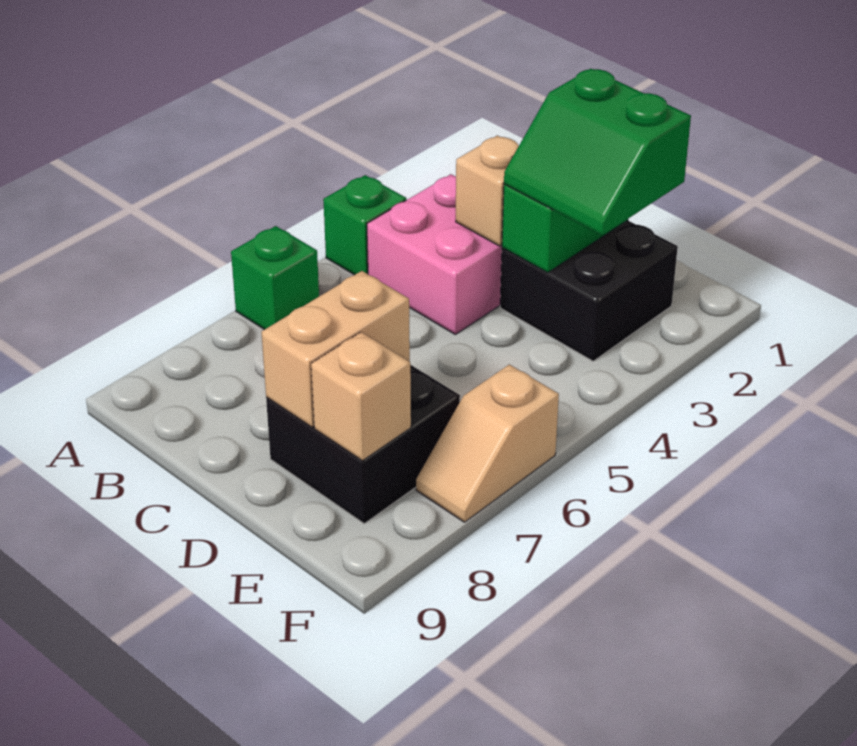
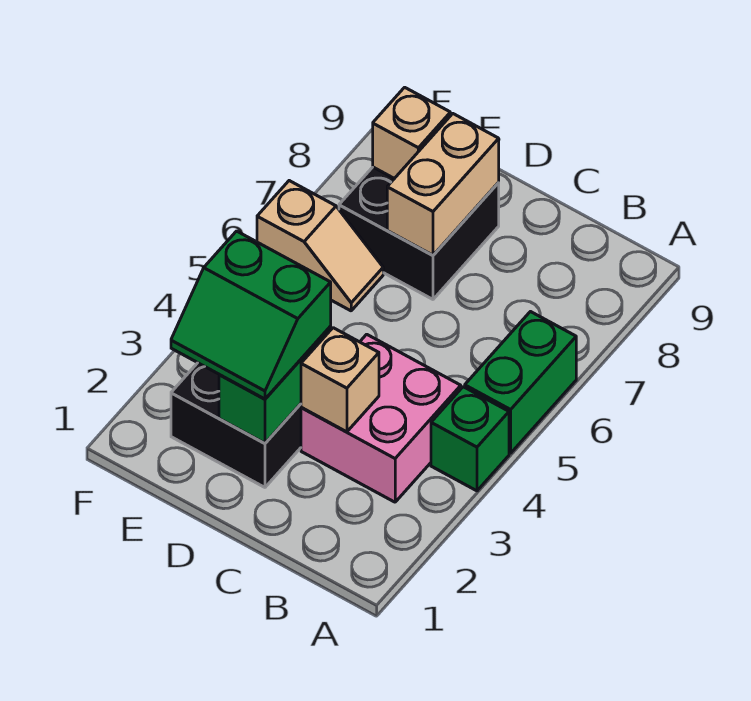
green 1x1 brick [231,226,319,330] -> green 1x2 brick [465,312,576,453]
green 2x2 slope [504,69,691,235] -> green 2x2 slope turned to [171,231,331,399]
tan 1x2 slope [416,364,559,522] -> tan 1x2 slope turned to [257,181,383,311]

